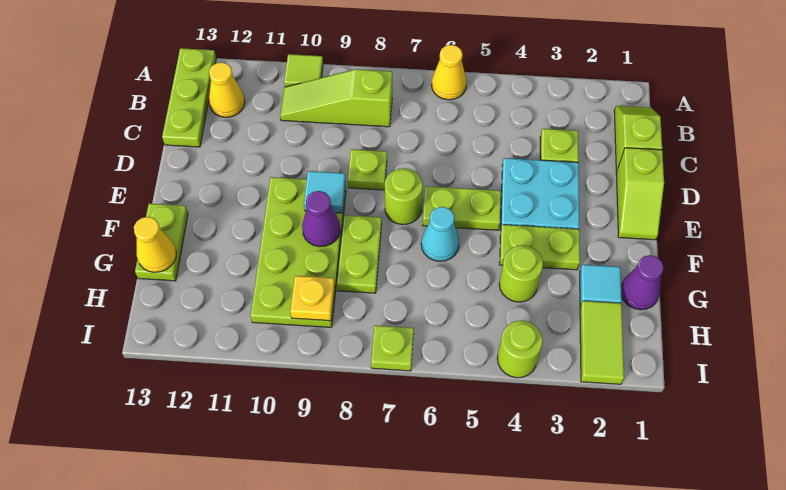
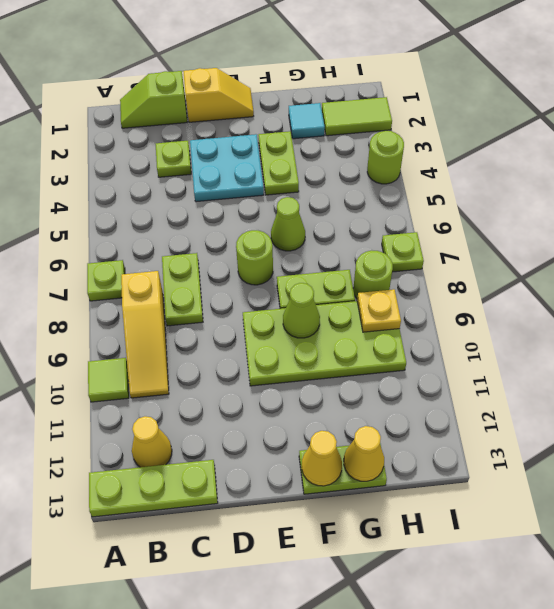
yellow 1x1 cone [432,45,467,100] -> yellow 1x1 cone moved to [302,431,342,486]
lime 1x3 slope [280,69,392,127] -> yellow 1x3 slope [121,271,169,398]
lime 1x2 slope [616,148,664,240] -> yellow 1x2 slope [183,68,254,122]
lime 1x1 plate [348,149,387,190] -> lime 1x1 plate moved to [87,260,125,301]
lime 1x2 plate [423,186,501,230] -> lime 1x2 plate moved to [162,253,203,326]
cyan 1x1 tile [304,171,346,213] -> none
cyan 1x1 cone [421,207,459,261] -> lime 1x1 cone [271,197,305,251]
purple 1x1 cone [302,191,340,247] -> lime 1x1 cone [283,283,320,338]
purple 1x1 cone [621,255,664,310] -> none
lime 1x1 round brick [499,245,543,302] -> lime 1x1 round brick moved to [353,250,393,299]

